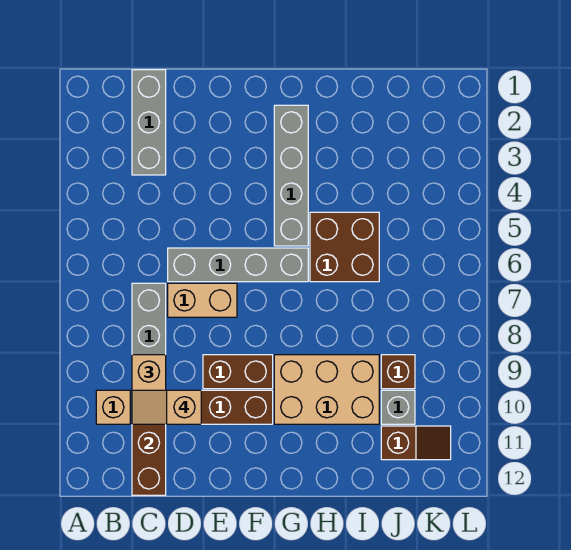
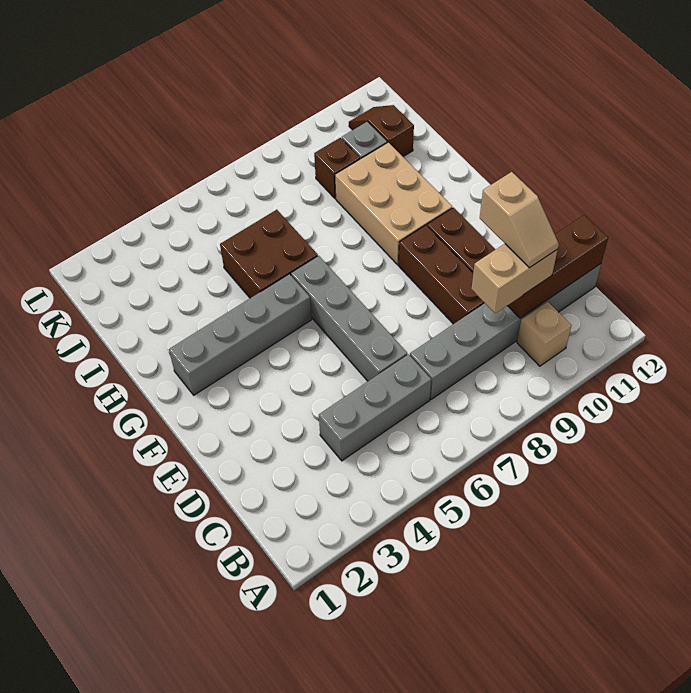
grey 1x3 brick [132,70,166,175] -> grey 1x3 brick moved to [319,354,431,461]
tan 1x2 brick [168,283,237,317] -> none
brown 1x2 brick [203,355,273,389] -> brown 1x3 brick [398,225,484,324]

